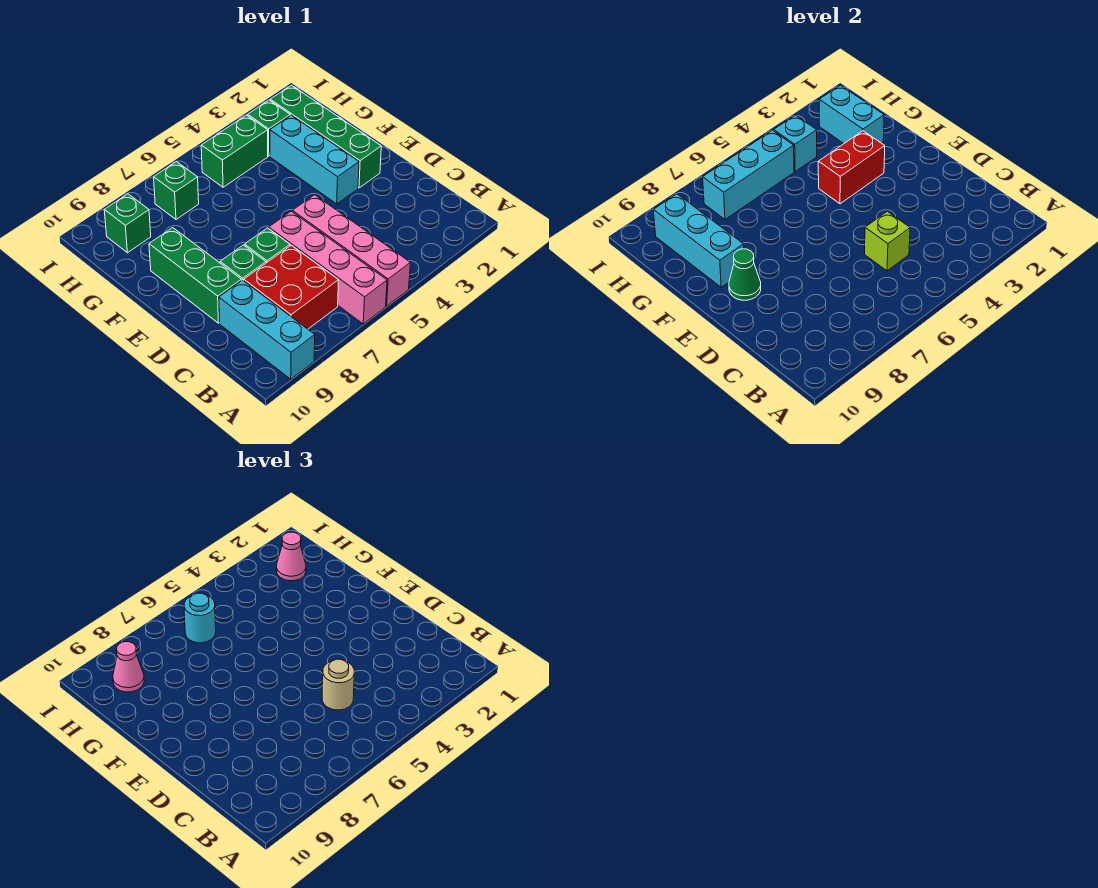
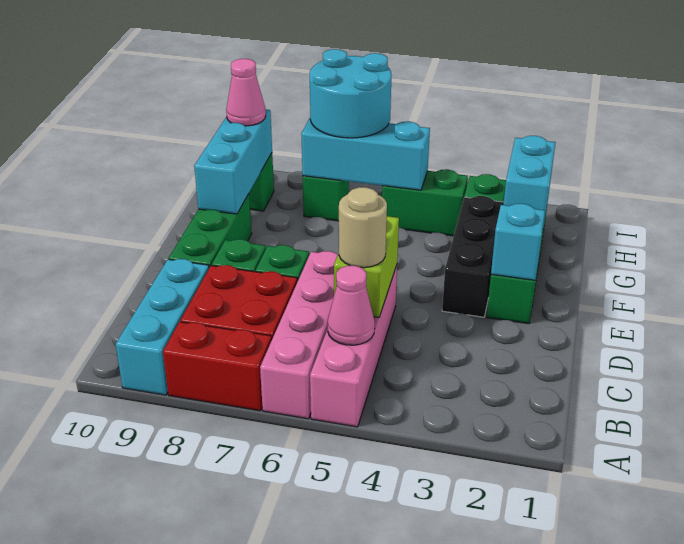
lime 1x1 brick [865,211,910,271] -> lime 1x2 brick [334,216,399,317]
cyan 1x3 brick [270,115,359,204] -> black 1x3 brick [442,196,504,317]
green 1x1 cone [729,249,761,300] -> none
red 1x2 brick [818,131,885,204] -> red 1x2 brick moved to [163,322,272,411]
pink 1x1 cone [277,532,306,581] -> pink 1x1 cone moved to [328,266,375,345]
cyan 1x1 brick [774,115,817,172] -> cyan 1x1 brick moved to [491,204,545,280]
cyan 1x1 round brick [184,593,216,643] -> cyan 2x2 round brick [310,49,392,138]

